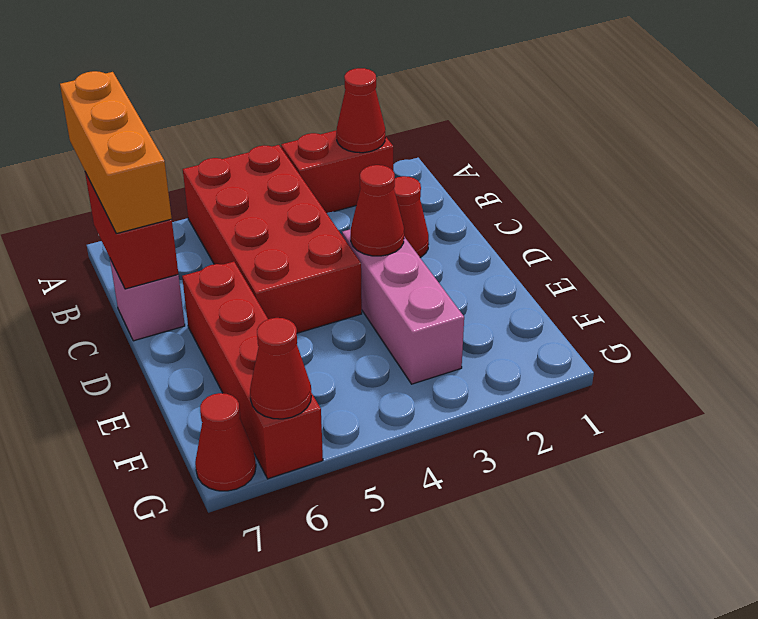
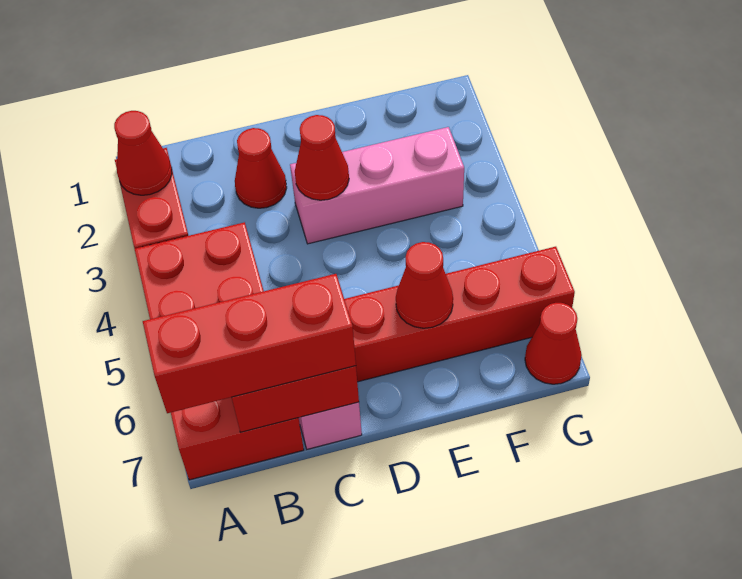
red 2x4 brick [183,145,362,333] -> red 2x4 brick turned to [135,222,304,480]
orange 1x3 brick [60,71,172,234] -> red 1x3 brick [143,274,356,413]
red 1x1 cone [250,318,311,419] -> red 1x1 cone moved to [396,242,453,328]

